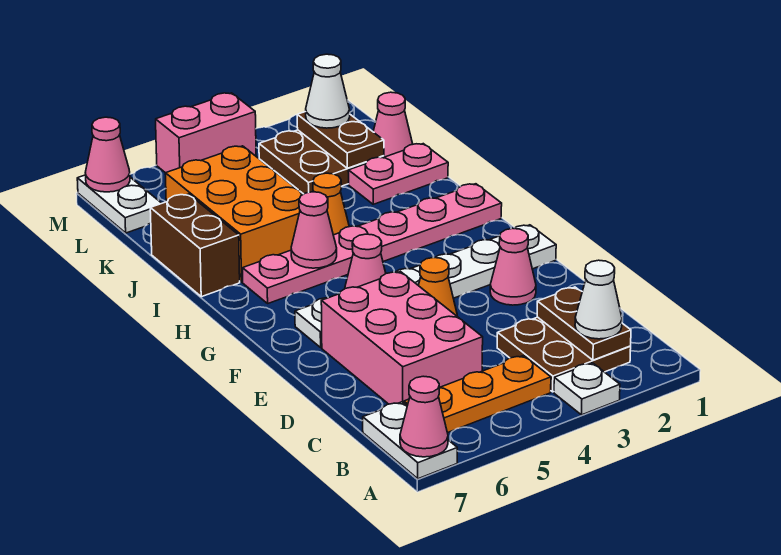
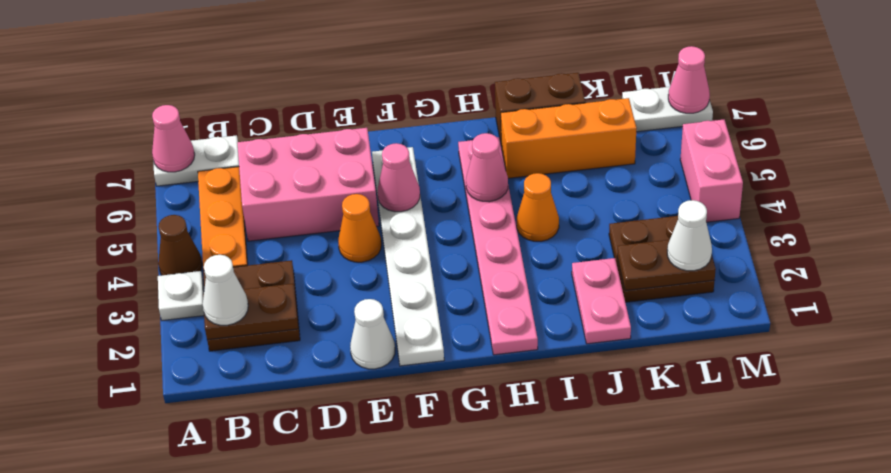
none -> brown 1x1 cone [158,215,202,275]
none -> white 1x1 cone [350,299,395,369]
pink 1x1 cone [490,228,536,305] -> none
orange 2x3 brick [165,146,303,282] -> orange 1x3 brick [501,98,636,178]
pink 1x1 cone [373,92,413,157] -> none

